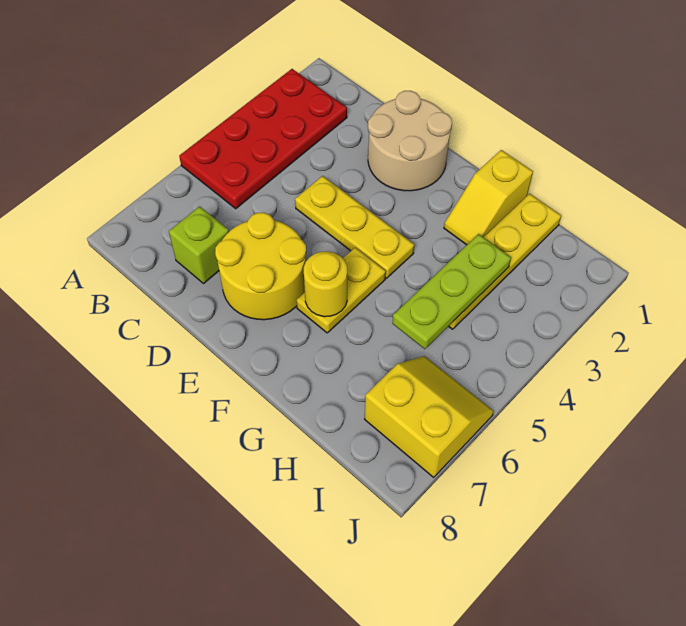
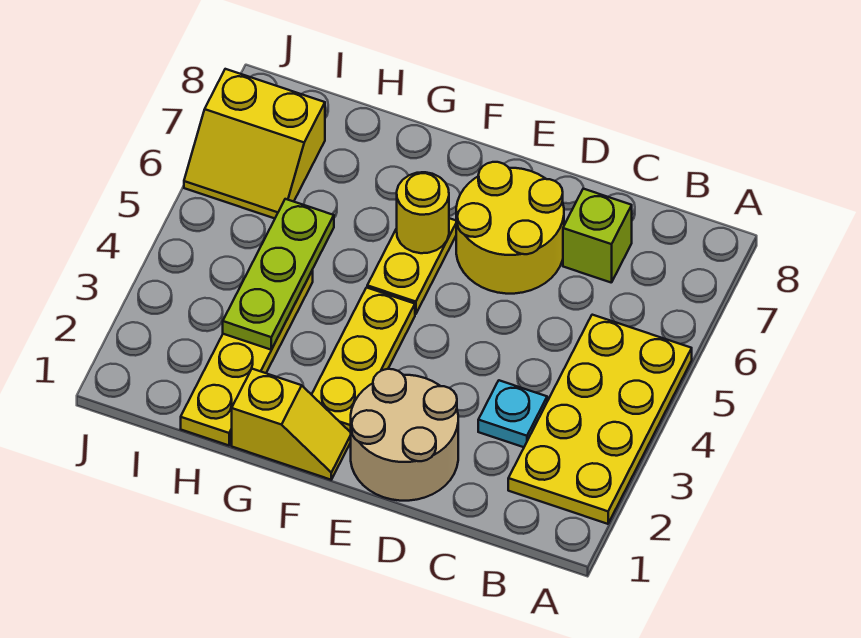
red 2x4 plate [179,69,347,209] -> yellow 2x4 plate [508,315,692,524]
none -> cyan 1x1 plate [478,380,547,447]
yellow 1x3 plate [295,176,414,278] -> yellow 1x3 plate turned to [312,288,415,432]
yellow 1x2 slope [444,150,533,245] -> yellow 1x2 slope turned to [232,369,351,480]

